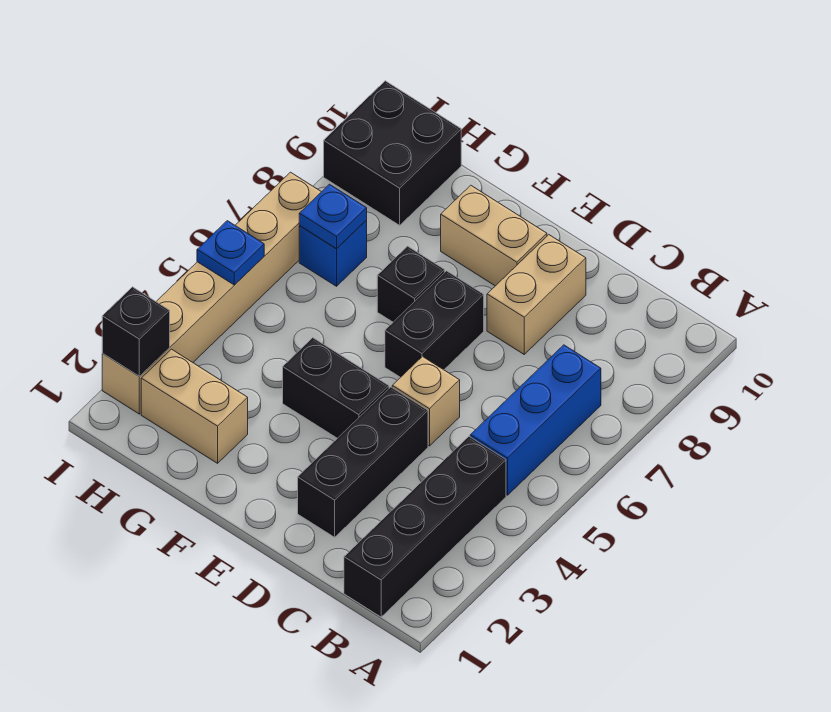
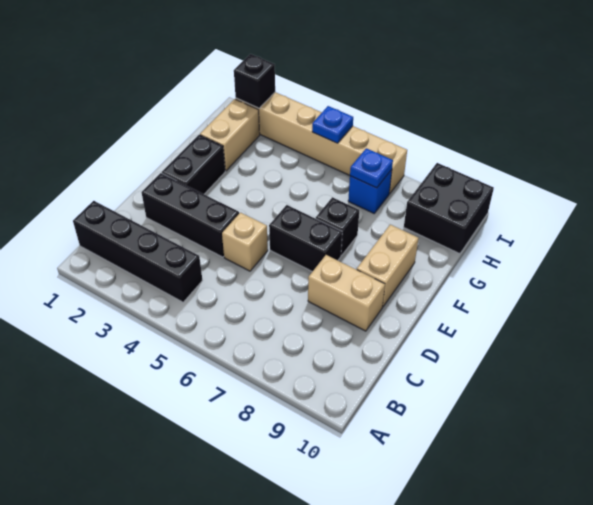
blue 1x3 brick [470,345,601,495] -> none
black 1x2 brick [283,338,389,438] -> black 1x2 brick moved to [162,135,225,194]

